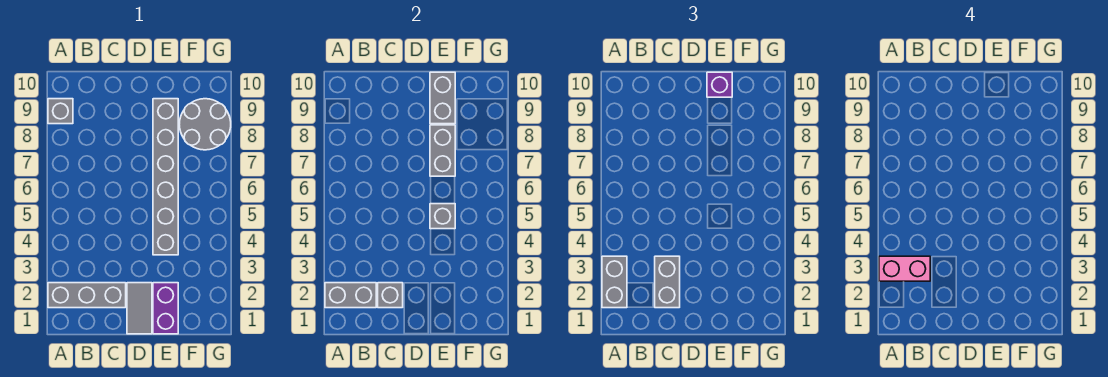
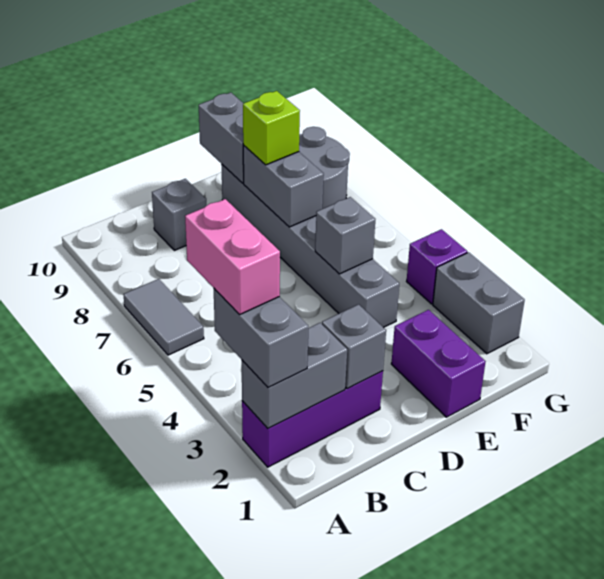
grey 1x3 brick [48,283,126,308] -> purple 1x3 brick [242,371,383,467]
pink 1x2 brick [879,256,930,281] -> pink 1x2 brick turned to [185,199,280,315]
grey 1x1 brick [48,99,73,124] -> grey 1x1 brick moved to [152,179,206,250]
grey 1x2 brick [655,256,680,308] -> grey 1x2 brick moved to [433,252,525,354]
grey 1x2 tile [127,283,152,334] -> grey 1x2 tile moved to [123,279,204,355]
none -> lime 1x1 brick [243,91,300,165]
purple 1x1 brick [707,72,732,97] -> purple 1x1 brick moved to [407,229,467,304]

